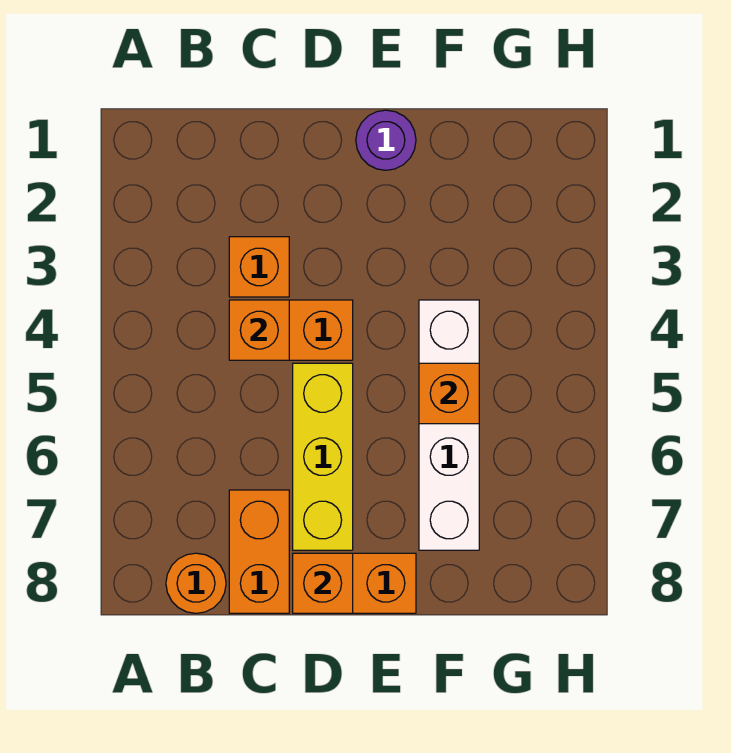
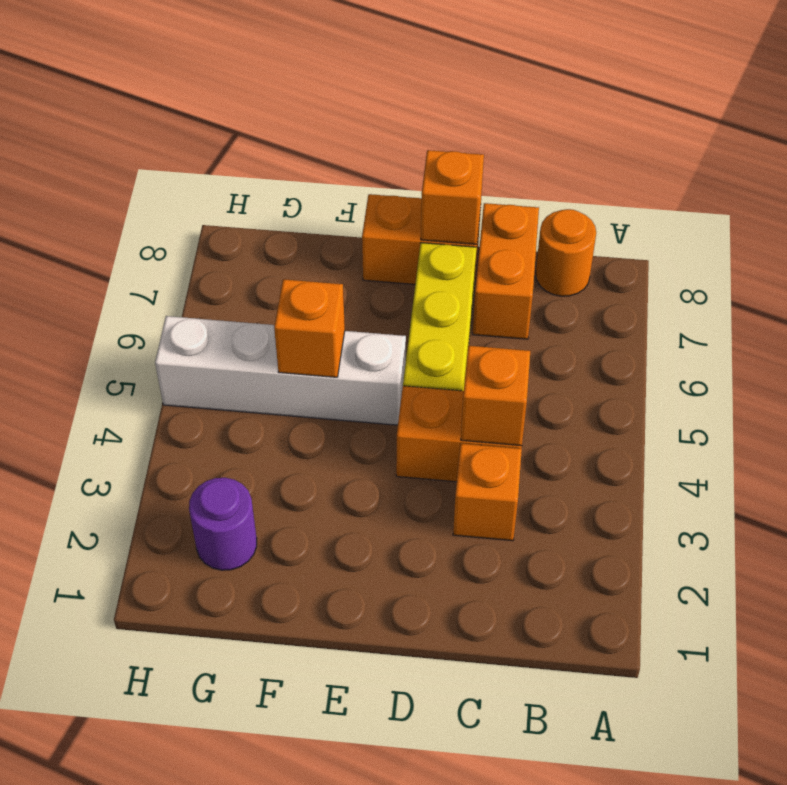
purple 1x1 round brick [356,110,416,170] -> purple 1x1 round brick moved to [189,478,257,570]
white 1x4 brick [419,300,479,550] -> white 1x4 brick turned to [155,316,406,425]

